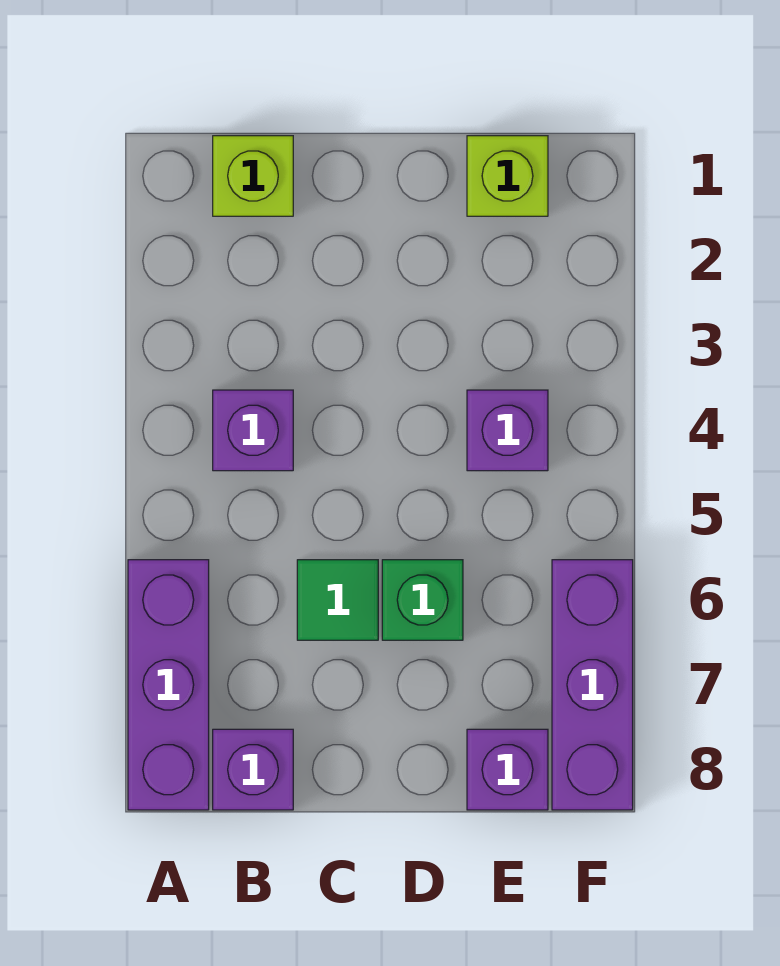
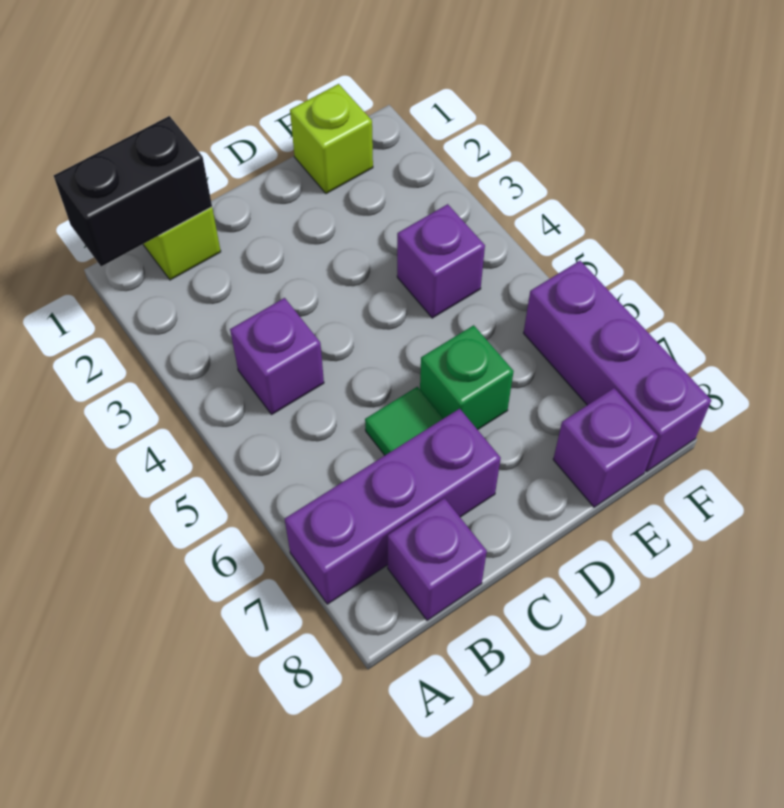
none -> black 1x2 brick [54,116,212,267]
purple 1x3 brick [128,560,209,810] -> purple 1x3 brick turned to [285,409,501,604]

